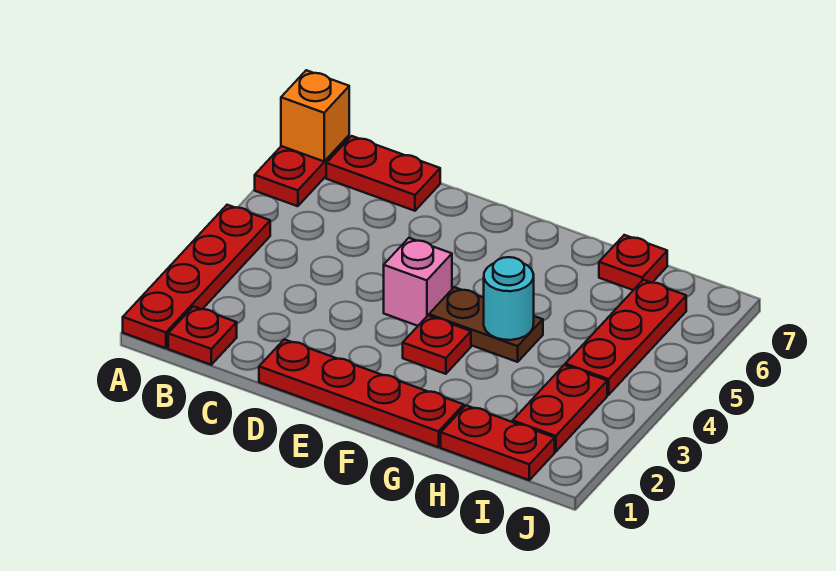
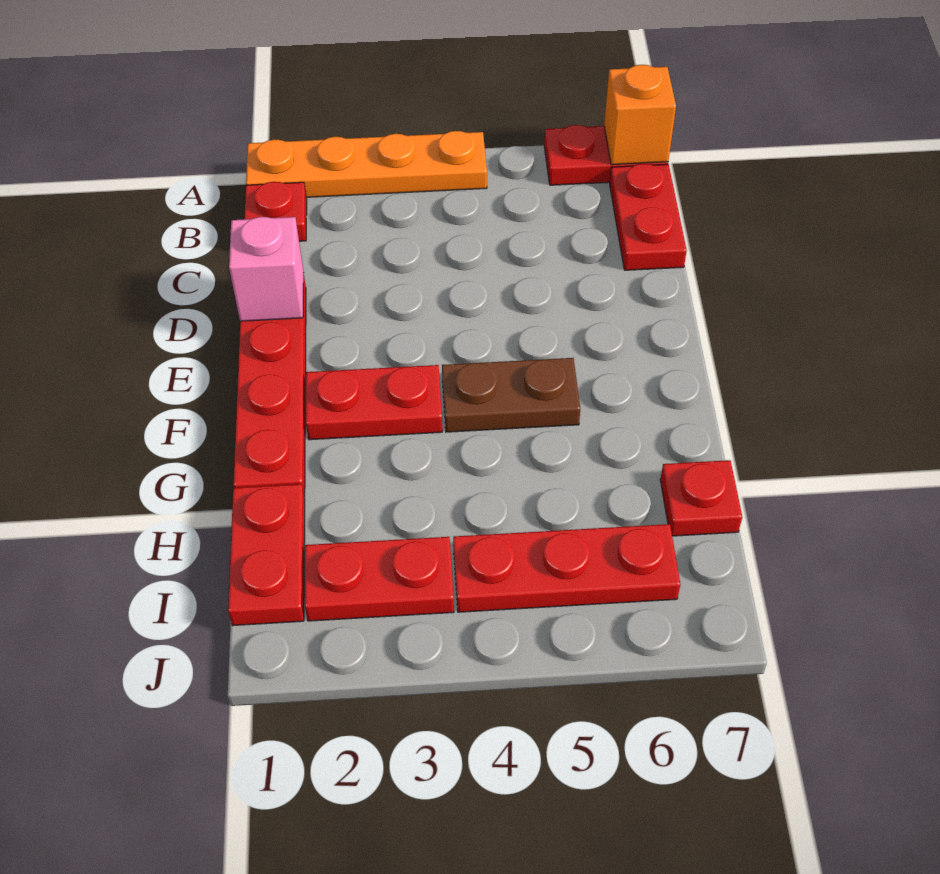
red 1x4 plate [123,205,270,348] -> orange 1x4 plate [246,131,487,197]
pink 1x1 brick [384,238,452,326] -> pink 1x1 brick moved to [229,217,304,321]
red 1x1 plate [403,316,471,374] -> red 1x2 plate [306,365,442,440]
brown 1x2 plate [429,287,543,362] -> brown 1x2 plate turned to [442,358,580,432]
cyan 1x1 round brick [484,257,534,340] -> none

